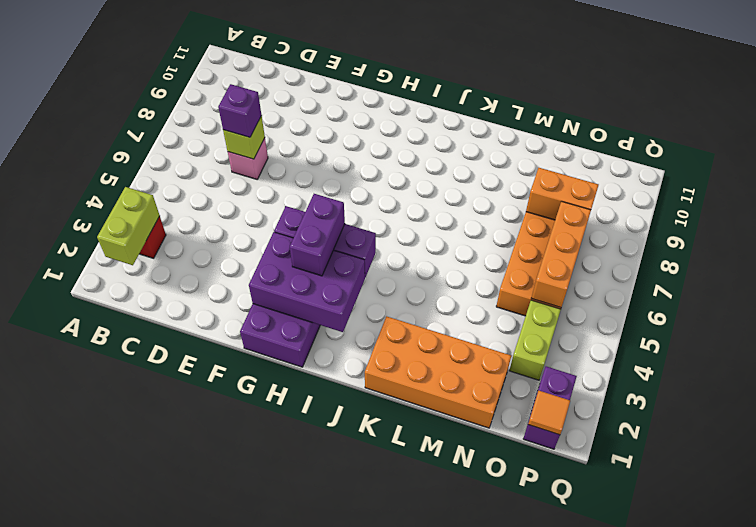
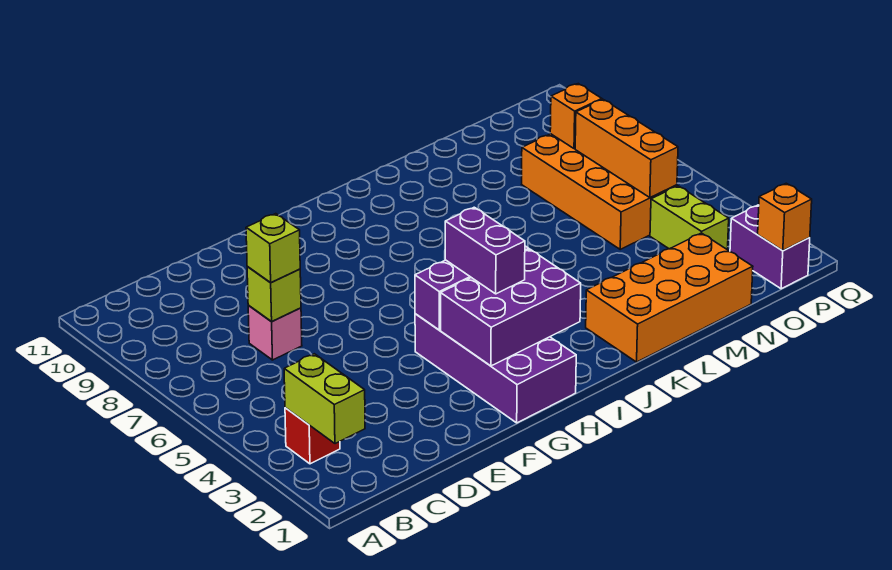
purple 1x1 brick [218,84,262,137] -> lime 1x1 brick [246,214,300,283]
orange 1x2 brick [526,168,598,220] -> orange 1x1 brick [550,84,602,149]
orange 1x1 tile [528,390,570,435] -> orange 1x1 brick [758,183,812,251]

